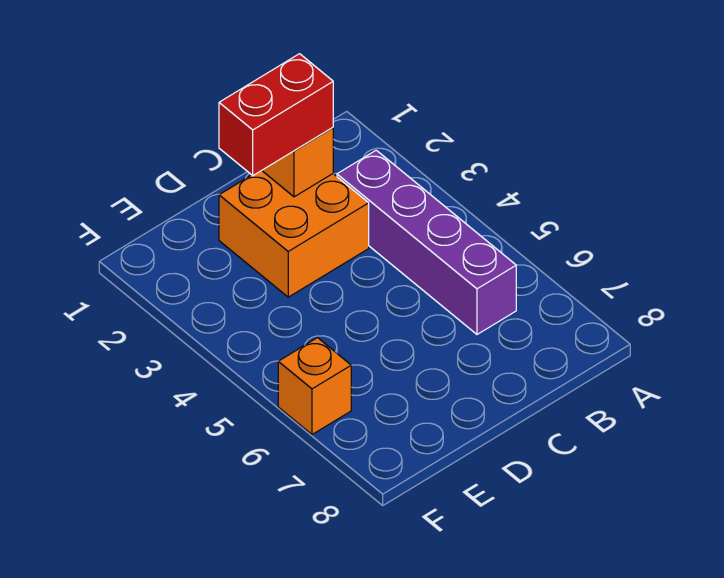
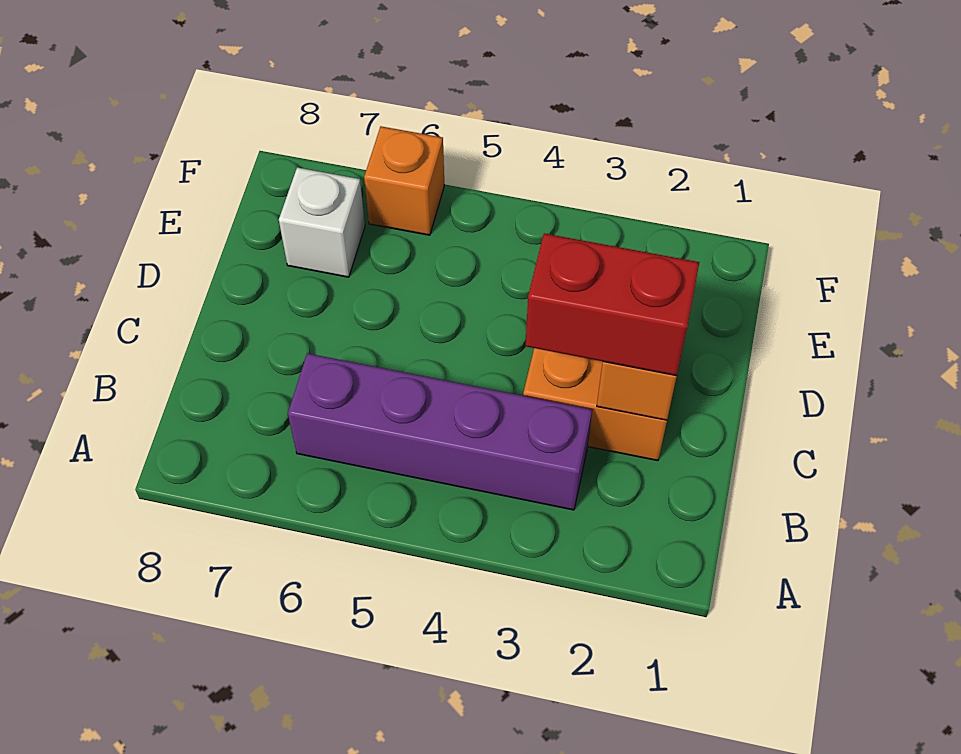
red 1x2 brick [219,54,333,176] -> red 1x2 brick turned to [526,233,699,376]
none -> white 1x1 brick [279,167,365,277]

